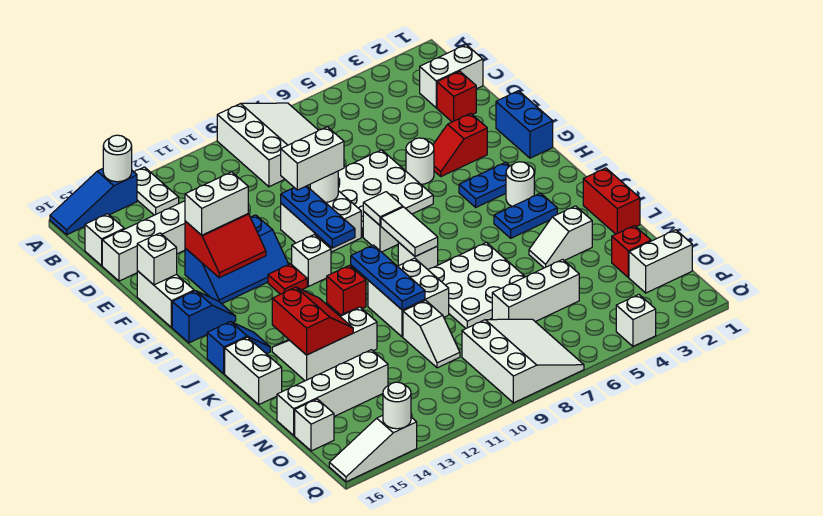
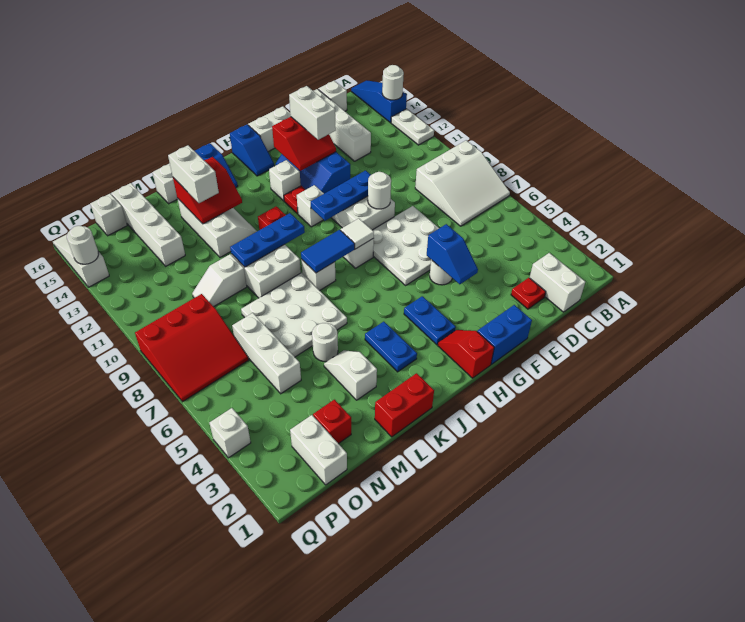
white 1x2 plate [134,167,179,215] -> white 1x2 plate turned to [391,109,434,145]
red 1x1 brick [437,71,476,122] -> red 1x1 plate [511,278,546,309]
red 1x2 slope [433,113,487,176] -> red 1x2 slope moved to [438,330,494,378]
none -> blue 1x2 slope [427,224,478,284]
white 1x2 brick [281,127,344,190] -> white 1x2 brick moved to [168,145,219,203]
red 2x2 slope [185,214,266,278] -> red 2x2 slope turned to [272,117,336,171]
white 1x1 brick [137,233,177,285] -> white 1x1 brick moved to [269,160,301,201]
white 1x1 round brick [506,162,534,207] -> white 1x1 round brick moved to [312,323,338,362]
white 1x2 tile [381,207,438,256] -> blue 1x2 tile [301,230,355,273]
white 3x3 slope [462,319,584,403] -> red 3x3 slope [135,294,249,402]

